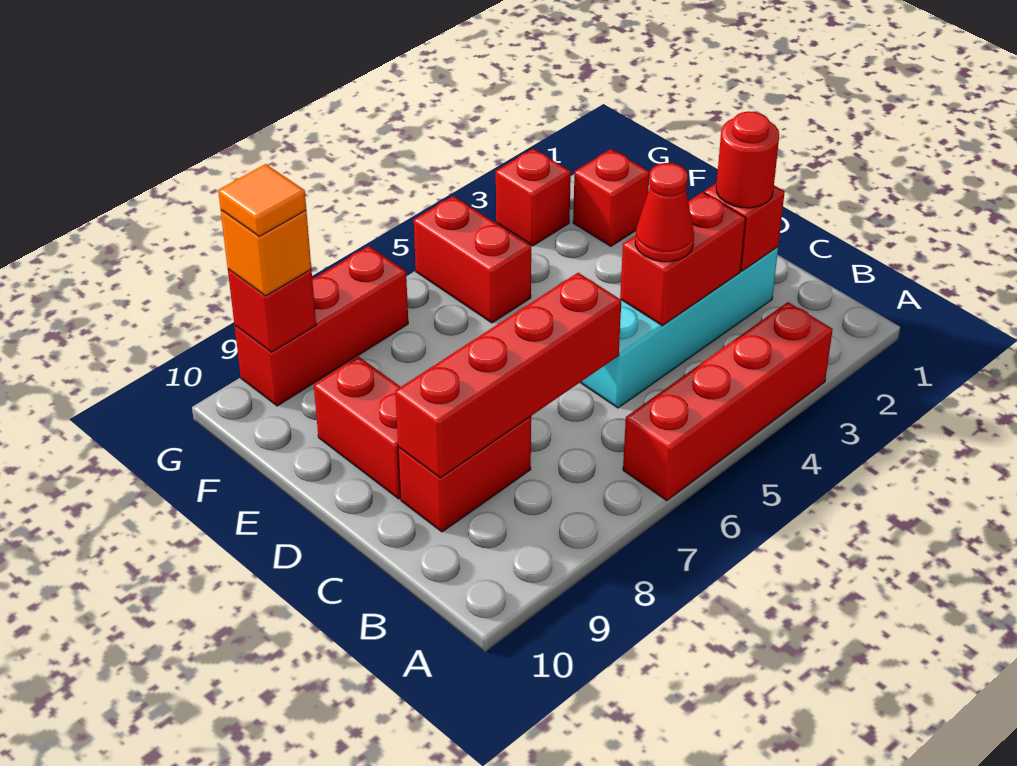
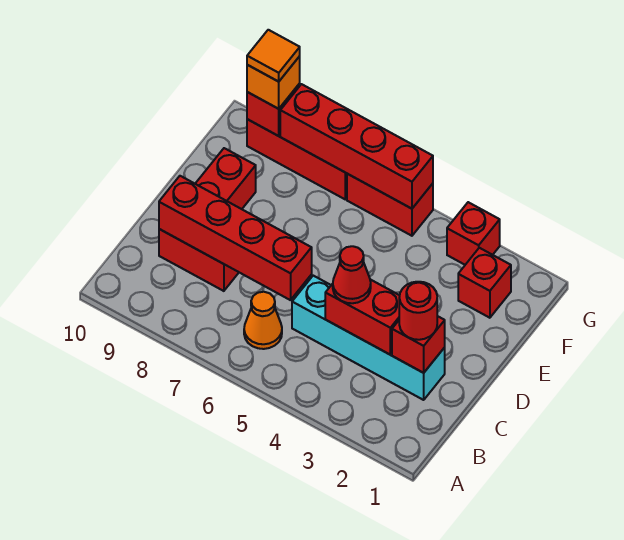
red 1x4 brick [623,302,833,501] -> red 1x4 brick moved to [280,84,433,209]
none -> orange 1x1 cone [244,292,282,349]
red 1x2 brick [414,196,531,323] -> red 1x2 brick turned to [347,174,433,236]

